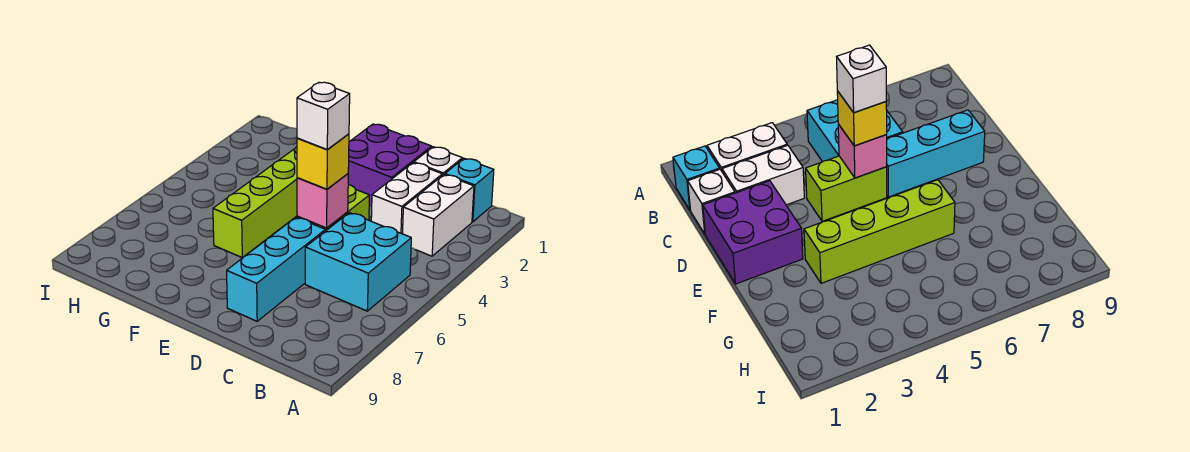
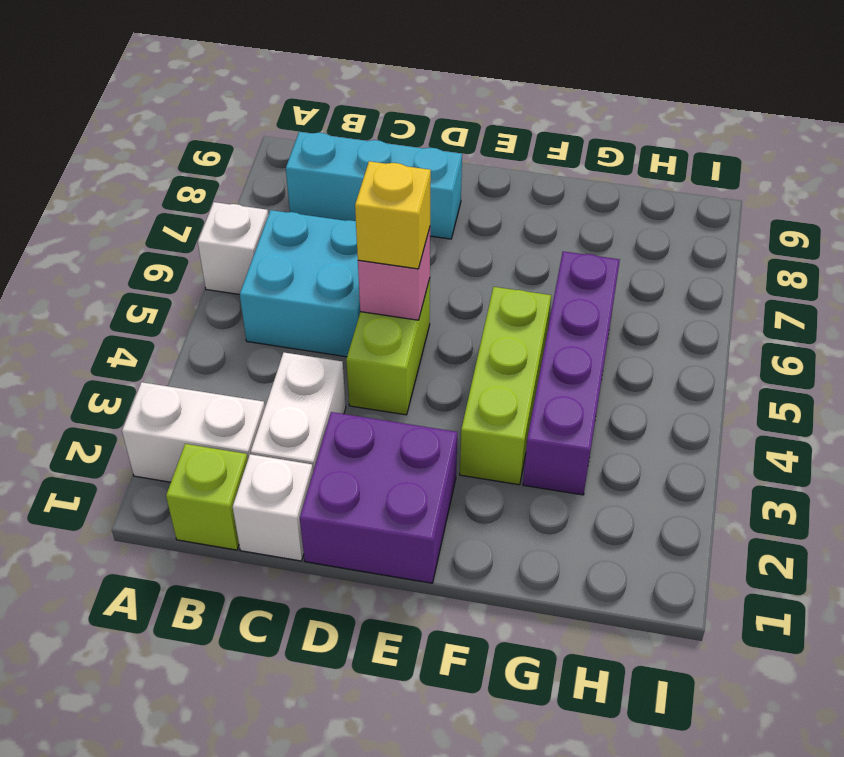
cyan 1x1 brick [445,158,494,222] -> lime 1x1 brick [166,444,248,550]
white 1x2 brick [403,175,474,256] -> white 1x2 brick turned to [122,382,265,482]
white 1x1 brick [297,82,350,150] -> white 1x1 brick moved to [198,202,268,295]
cyan 1x3 brick [227,217,326,321] -> cyan 1x3 brick turned to [286,132,462,239]
lime 1x4 brick [213,147,297,258] -> lime 1x3 brick [460,287,551,485]
none -> purple 1x4 brick [523,251,620,495]

